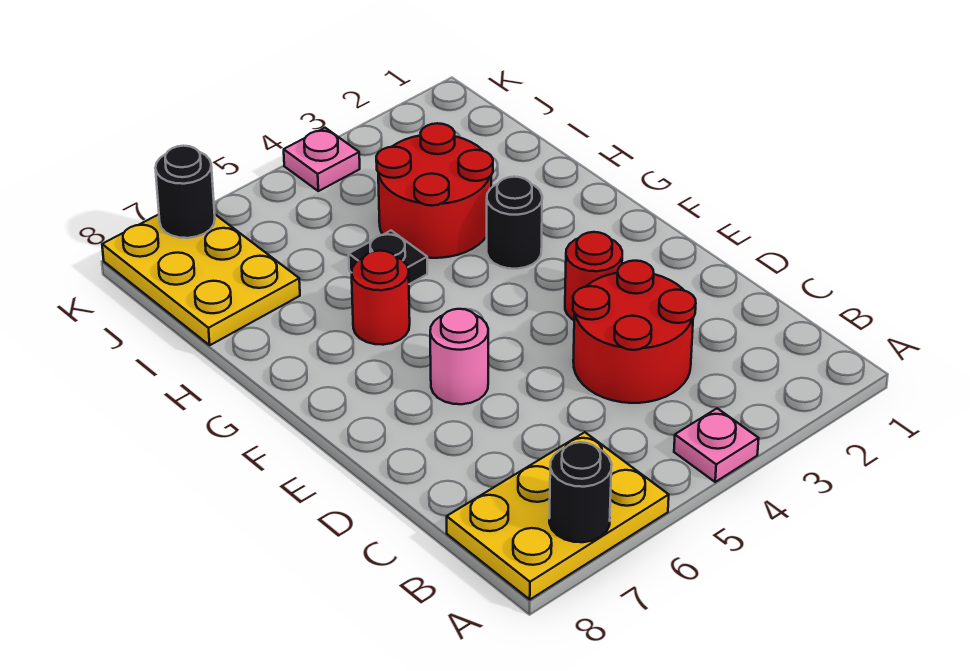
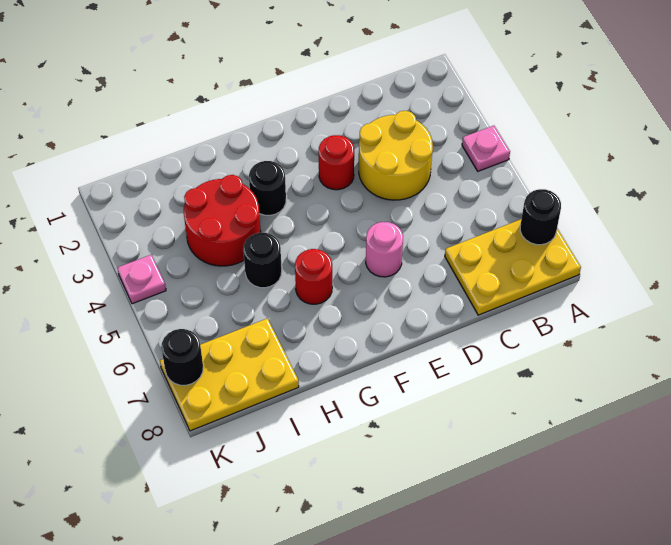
yellow 2x3 plate [447,432,669,599] -> yellow 2x3 plate turned to [445,219,581,315]
red 2x2 round brick [573,261,696,403] -> yellow 2x2 round brick [359,111,433,200]
black 1x1 plate [349,231,427,284] -> black 1x1 round brick [243,233,282,288]

